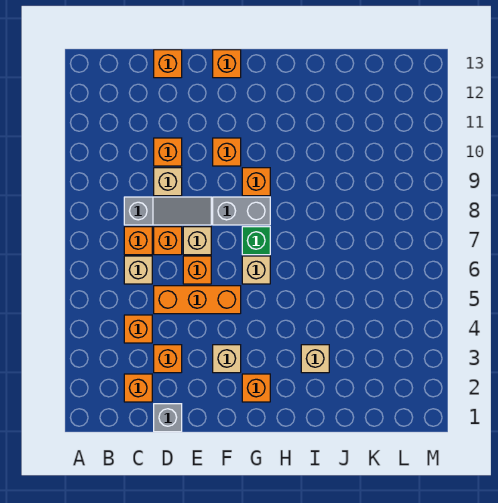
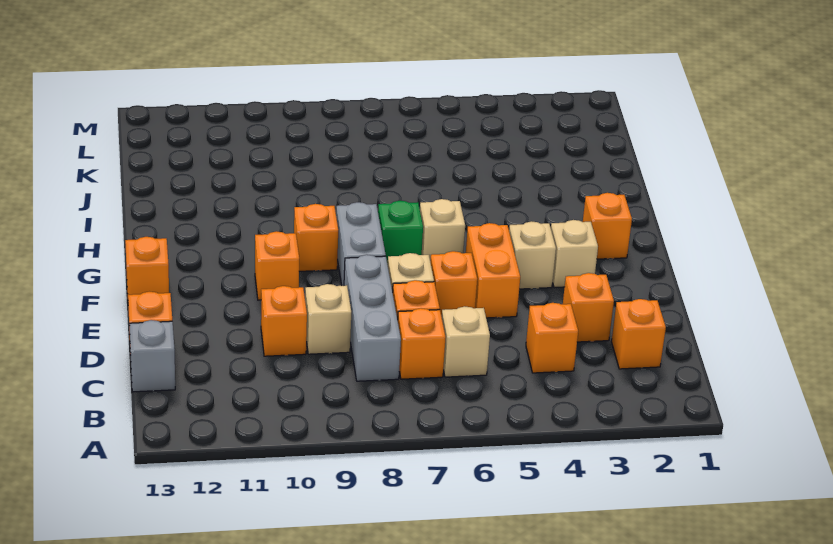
grey 1x3 slope [124,197,211,225] -> grey 1x3 brick [344,255,401,381]
grey 1x1 brick [154,404,182,432] -> grey 1x1 brick moved to [129,320,175,392]
orange 1x3 brick [154,286,241,314] -> orange 1x2 brick [466,223,520,318]
tan 1x1 brick [301,345,329,373] -> tan 1x1 brick moved to [509,221,556,289]

